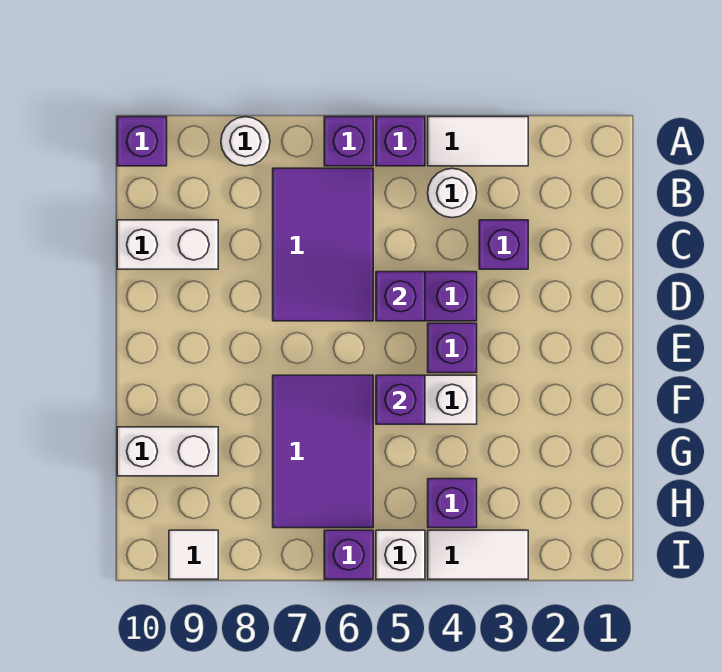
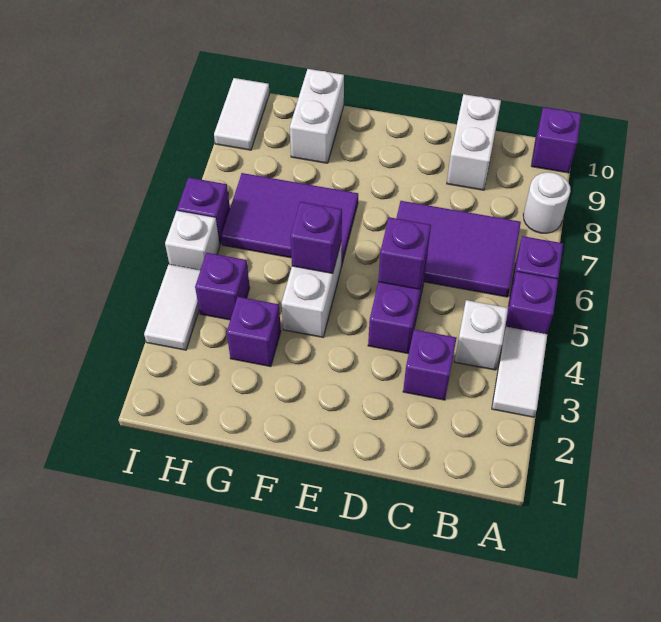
white 1x1 round brick [428,168,477,218] -> white 1x1 brick [454,300,508,370]
purple 1x1 brick [428,323,477,373] -> purple 1x1 brick moved to [227,297,281,367]
white 1x1 tile [169,530,218,579] -> white 1x2 tile [214,78,269,150]

